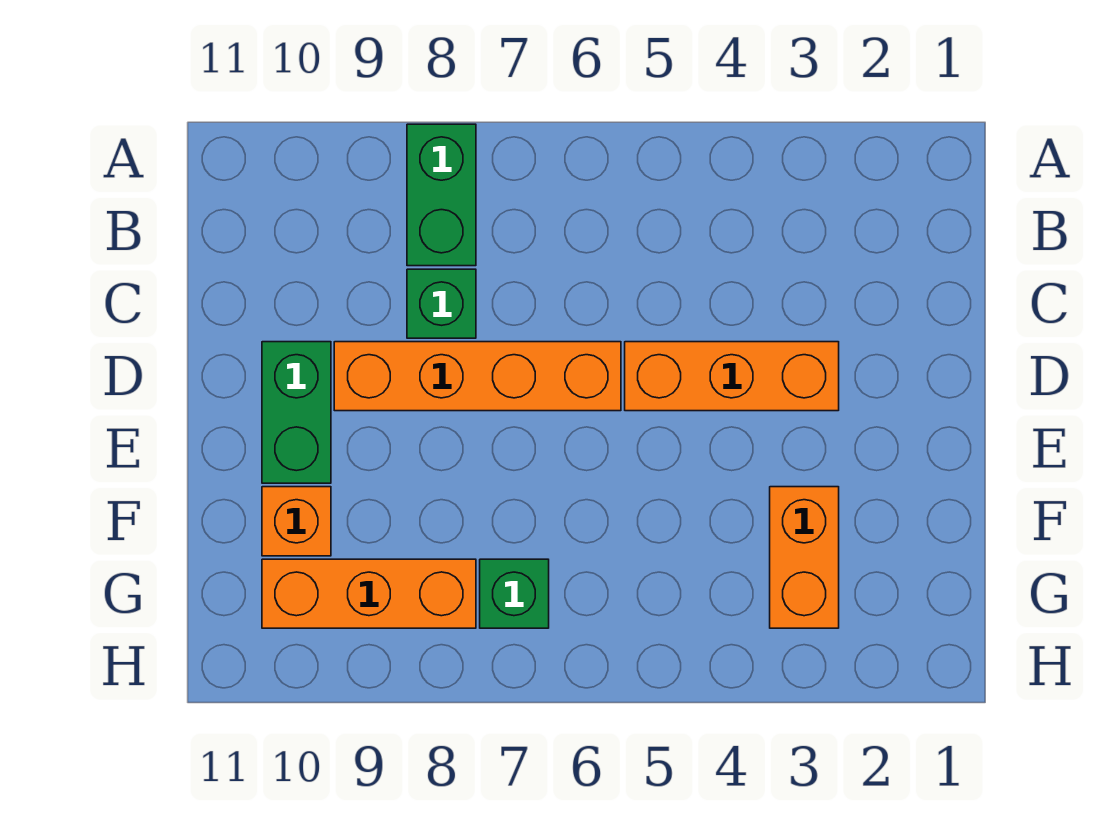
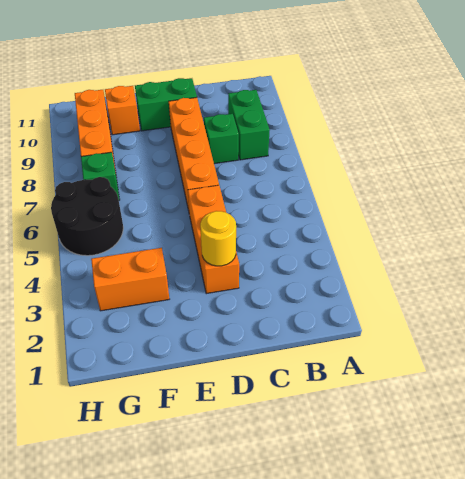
green 1x2 brick [407,124,476,266] -> green 1x2 brick turned to [228,90,270,160]
none -> yellow 1x1 round brick [200,211,236,266]
none -> black 2x2 round brick [51,177,123,256]

